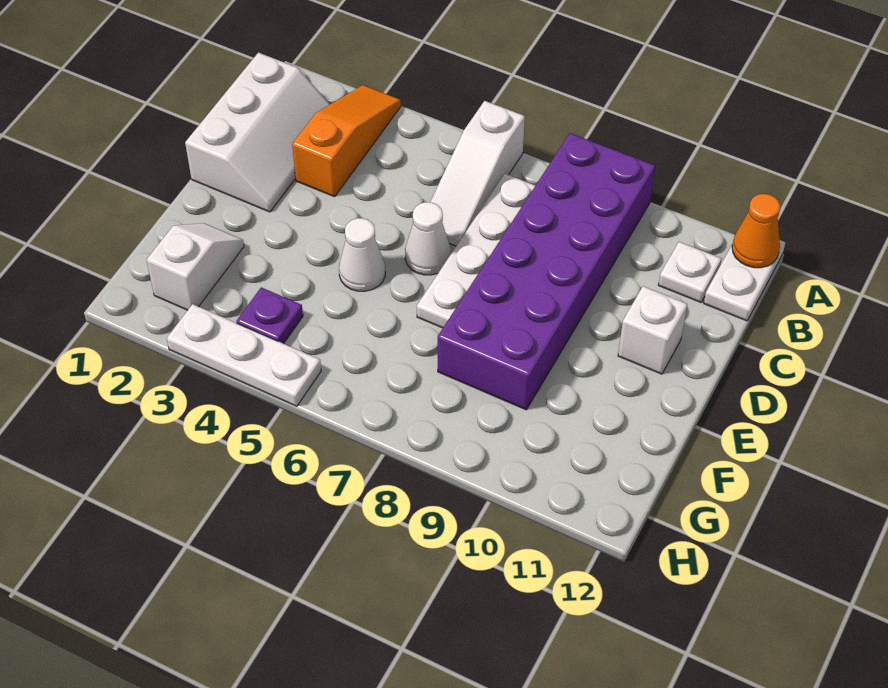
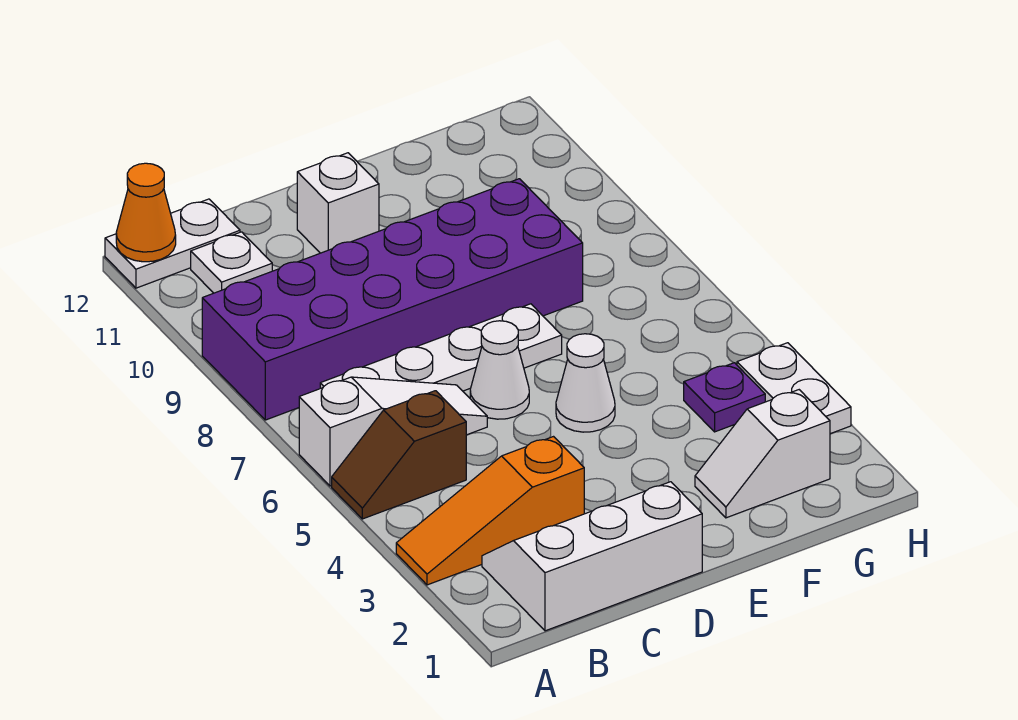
none -> brown 1x2 slope [332,391,466,519]
white 1x3 plate [167,304,321,406] -> white 1x2 plate [737,343,851,434]

